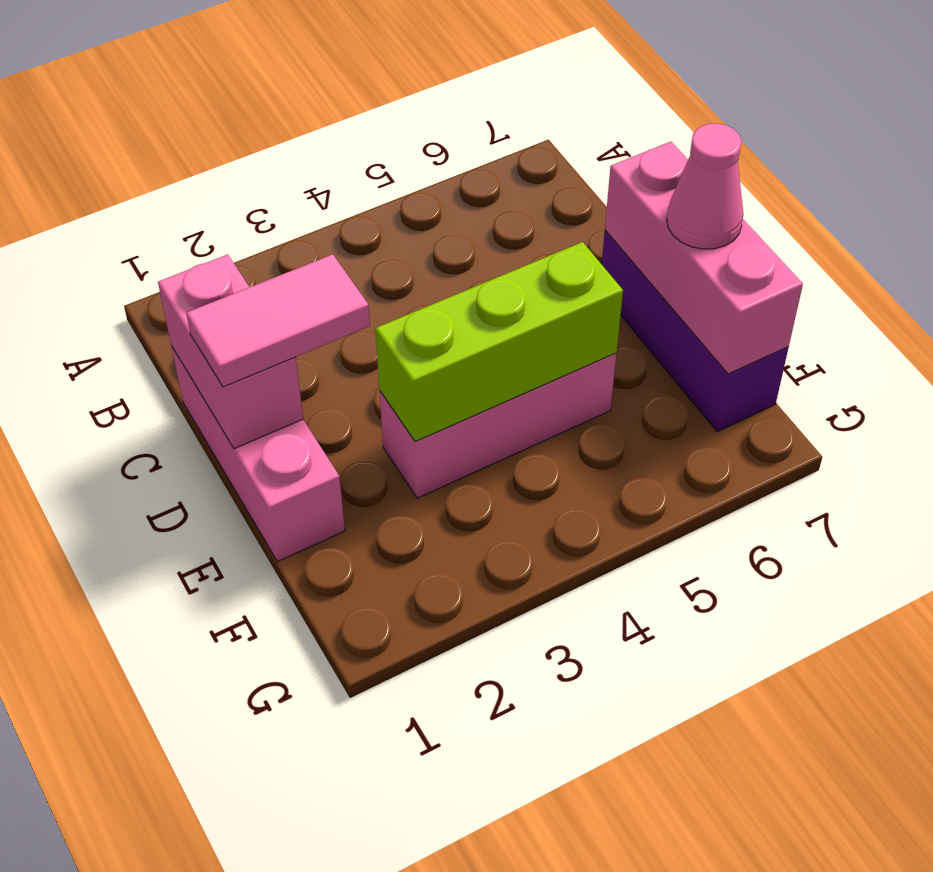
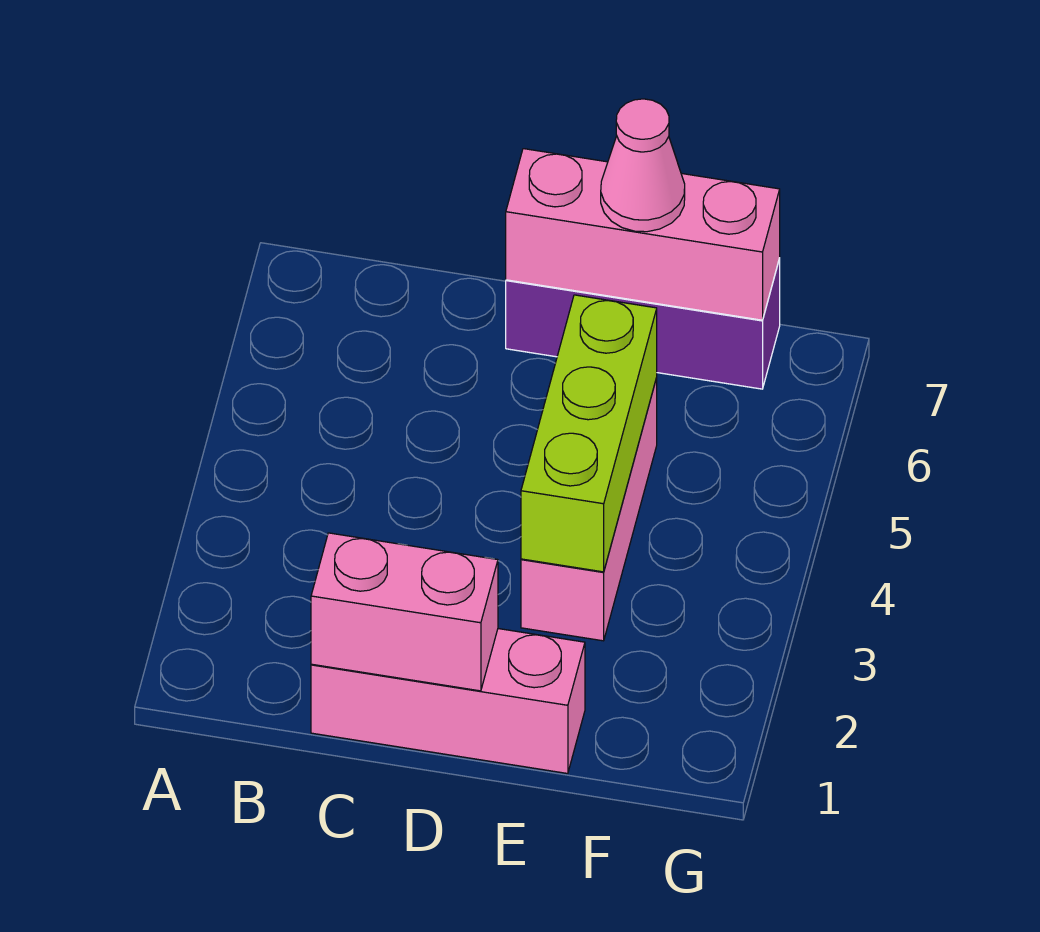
pink 1x2 tile [186,254,370,387] -> none

